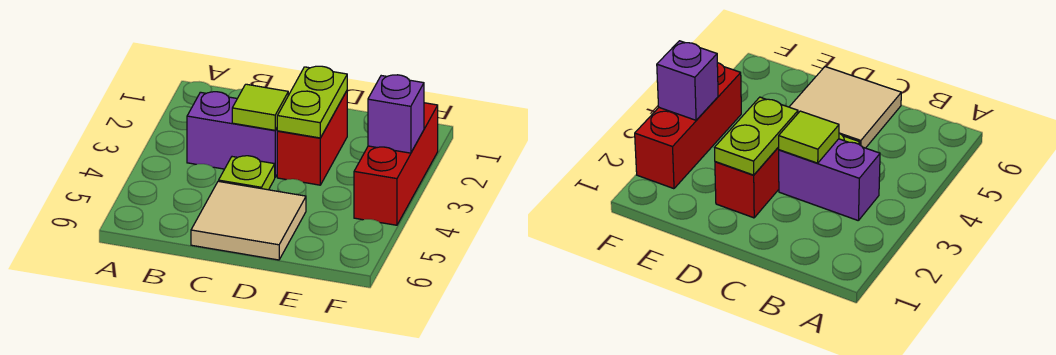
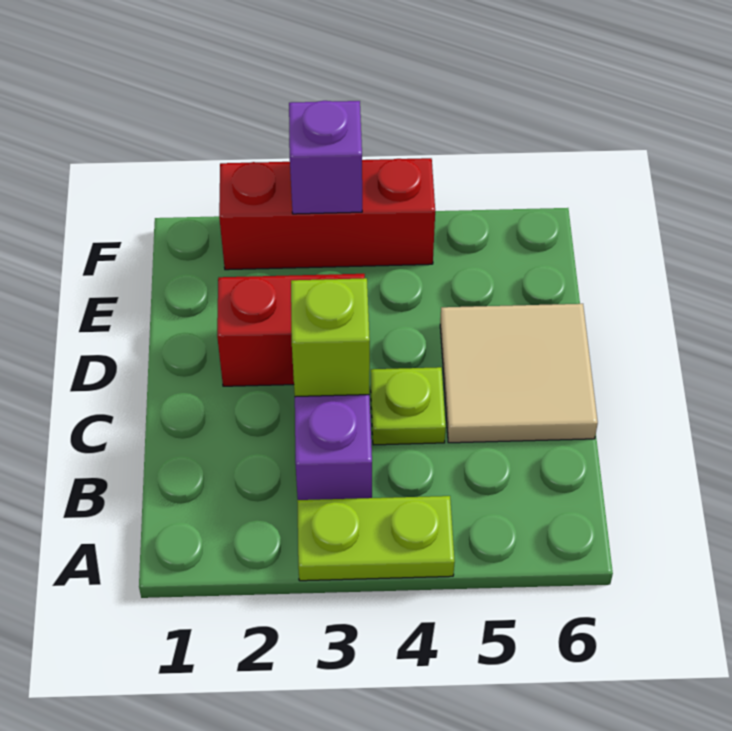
lime 1x1 tile [232,84,288,130] -> lime 1x1 brick [291,278,370,397]
lime 1x2 plate [277,66,347,138] -> lime 1x2 plate moved to [297,496,455,581]

